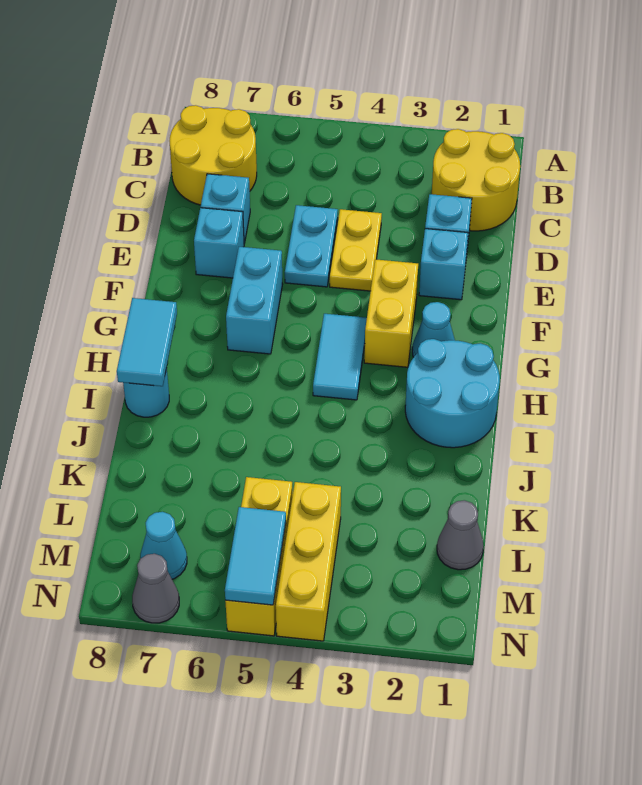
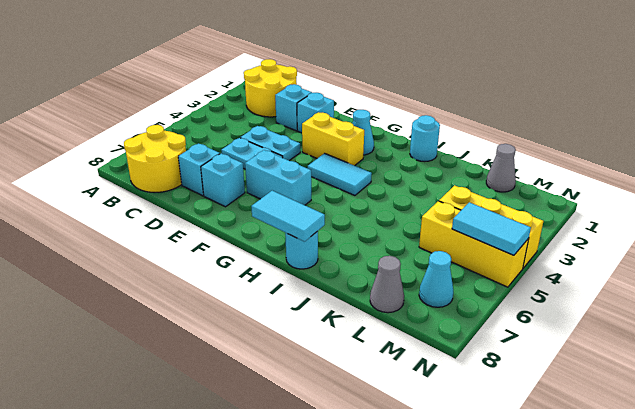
yellow 1x2 plate [330,209,382,291] -> cyan 1x2 plate [240,126,300,161]
cyan 2x2 round brick [405,339,500,448] -> cyan 1x1 round brick [410,115,440,162]
grey 1x1 cone [132,554,179,623] -> grey 1x1 cone moved to [370,256,404,313]

